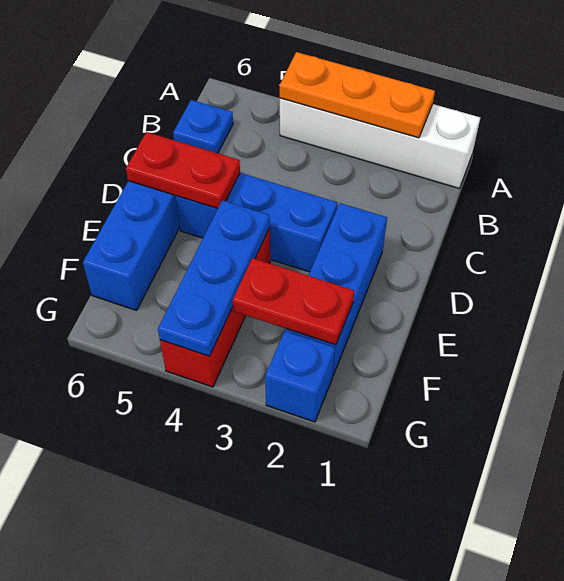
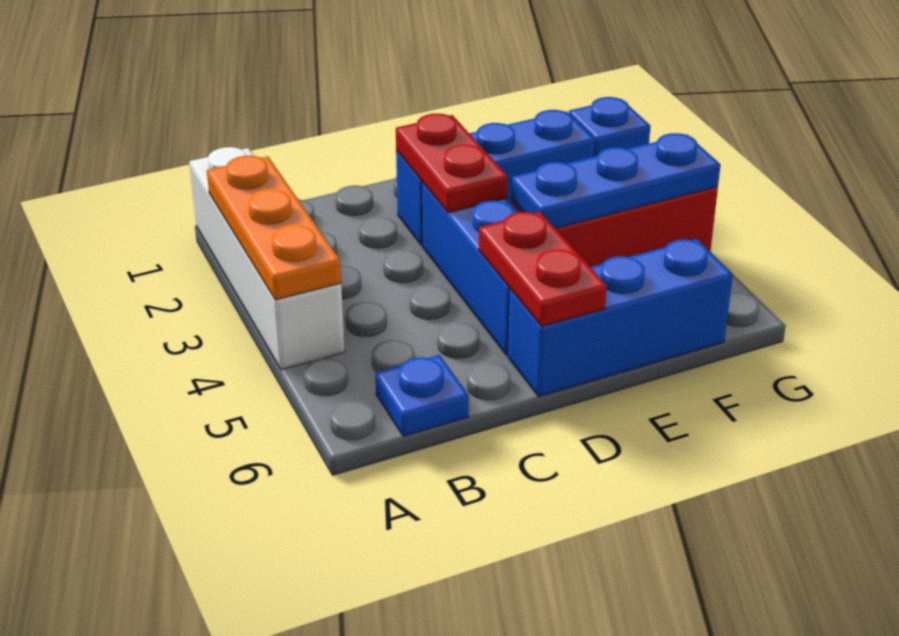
red 1x2 plate [233,258,354,345] -> red 1x2 plate moved to [396,114,508,213]

